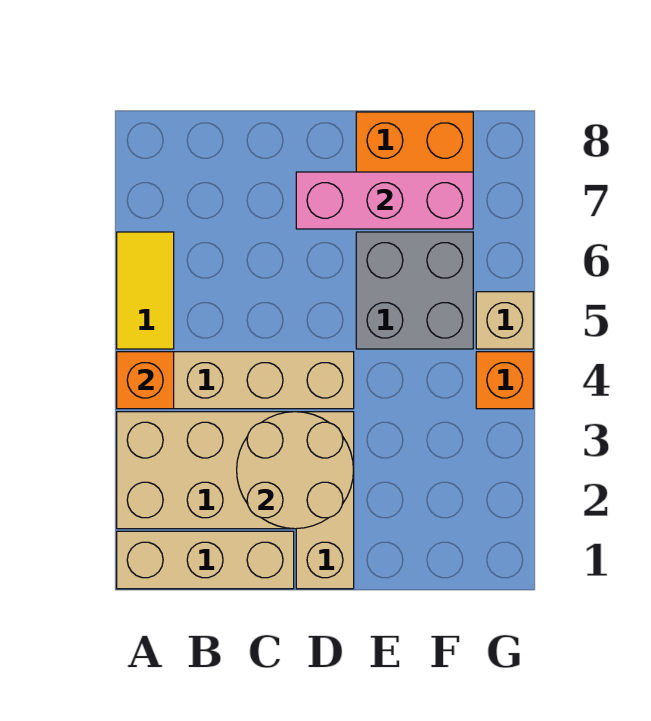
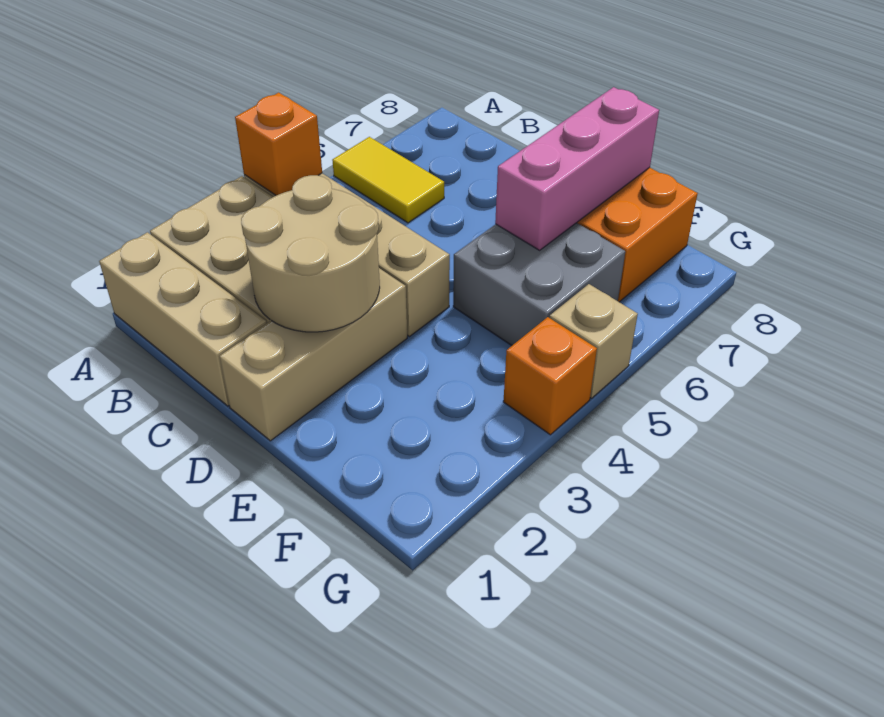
yellow 1x2 tile [117,232,174,349] -> yellow 1x2 tile turned to [332,137,444,223]
pink 1x3 brick [296,172,473,229] -> pink 1x3 brick turned to [495,87,659,250]

